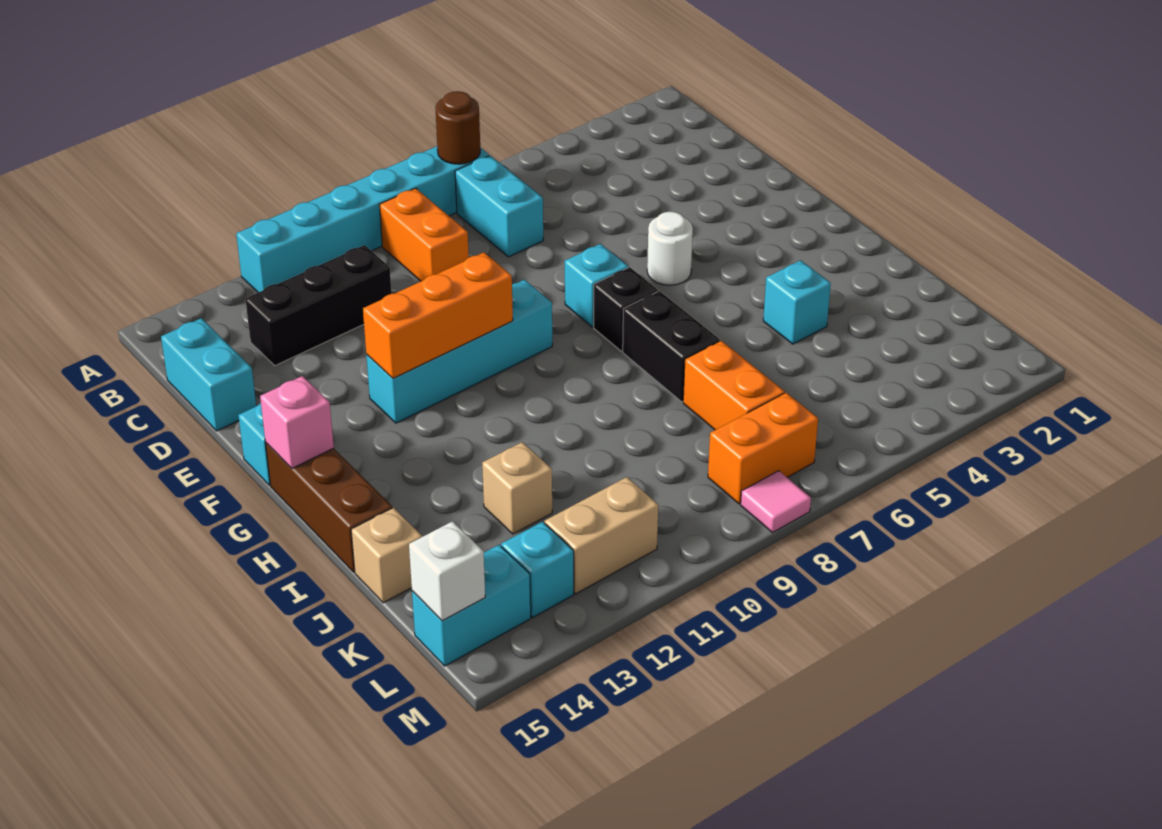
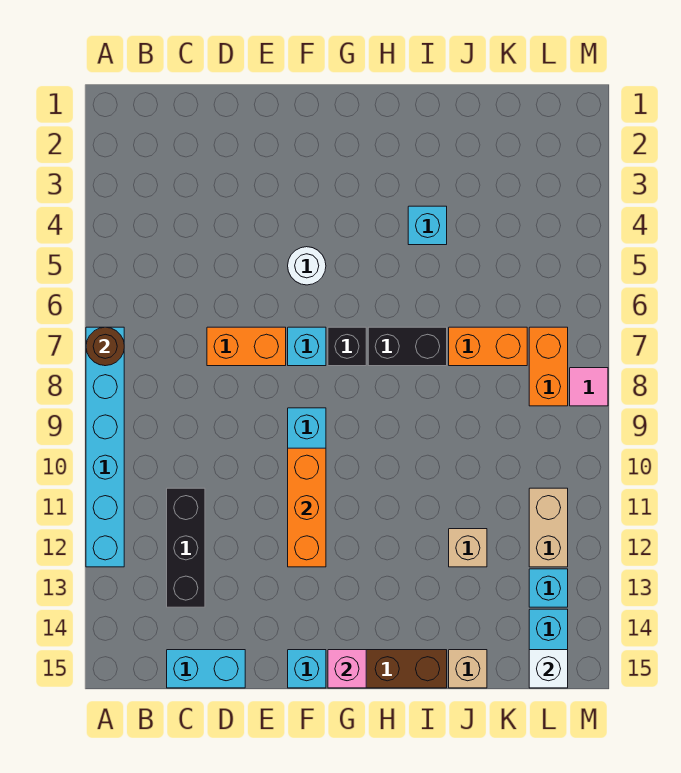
cyan 1x2 brick [455,156,543,257] -> none
orange 1x2 brick [380,188,469,281] -> orange 1x2 brick moved to [207,327,286,366]

